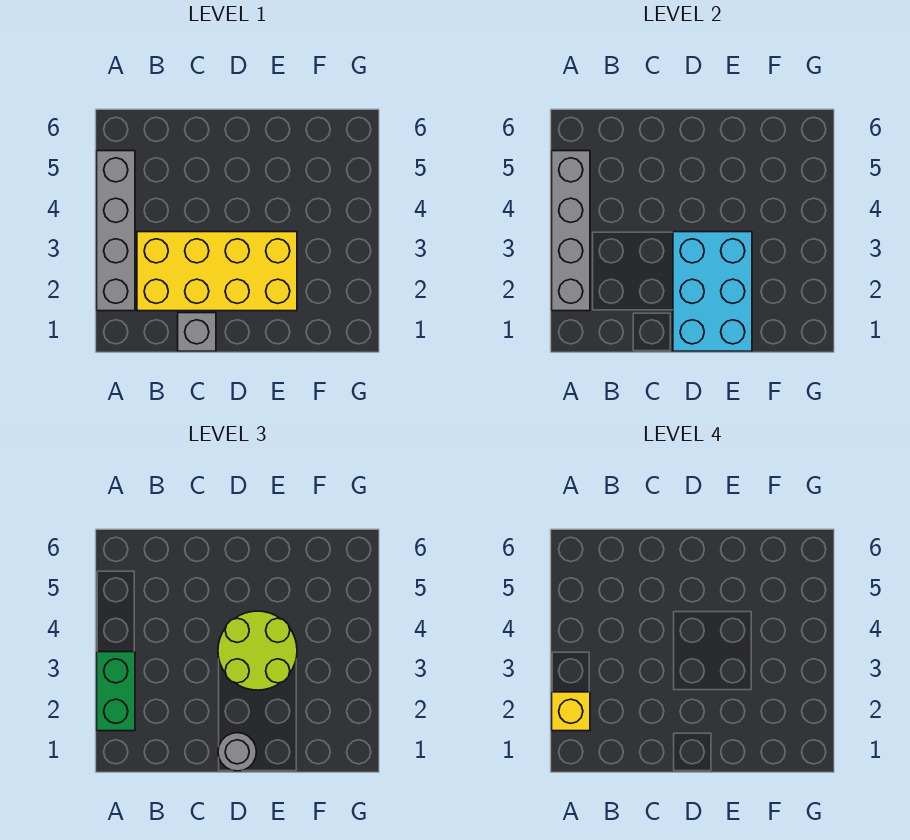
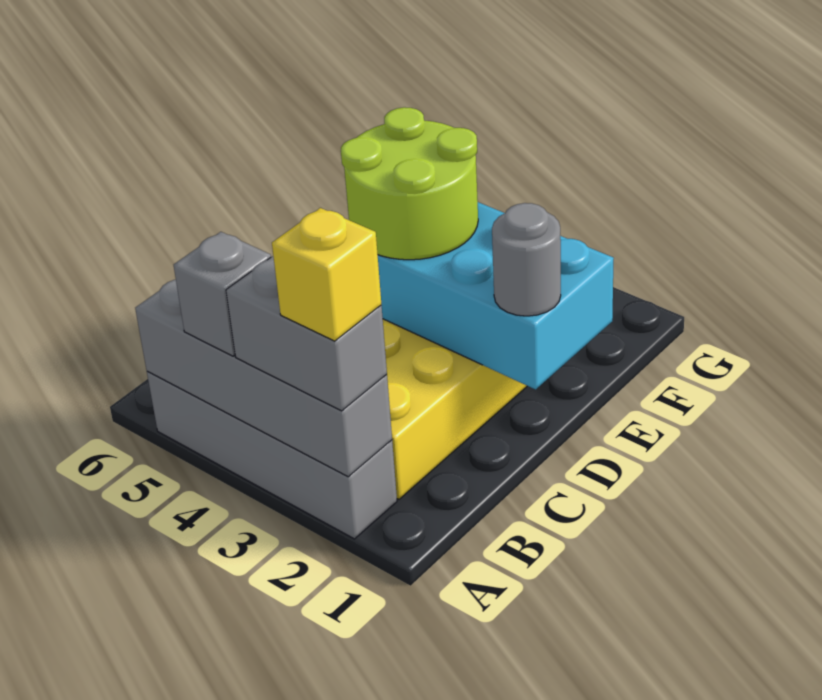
green 1x2 brick [97,652,135,731] -> grey 1x2 brick [226,256,387,411]
grey 1x1 brick [178,313,216,351] -> grey 1x1 brick moved to [174,232,271,356]

